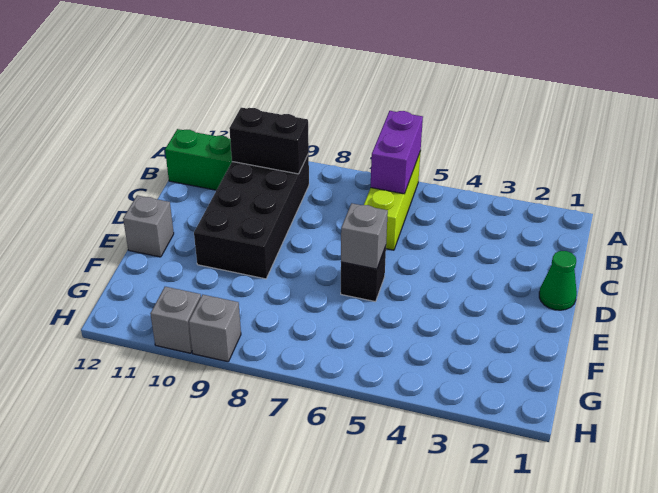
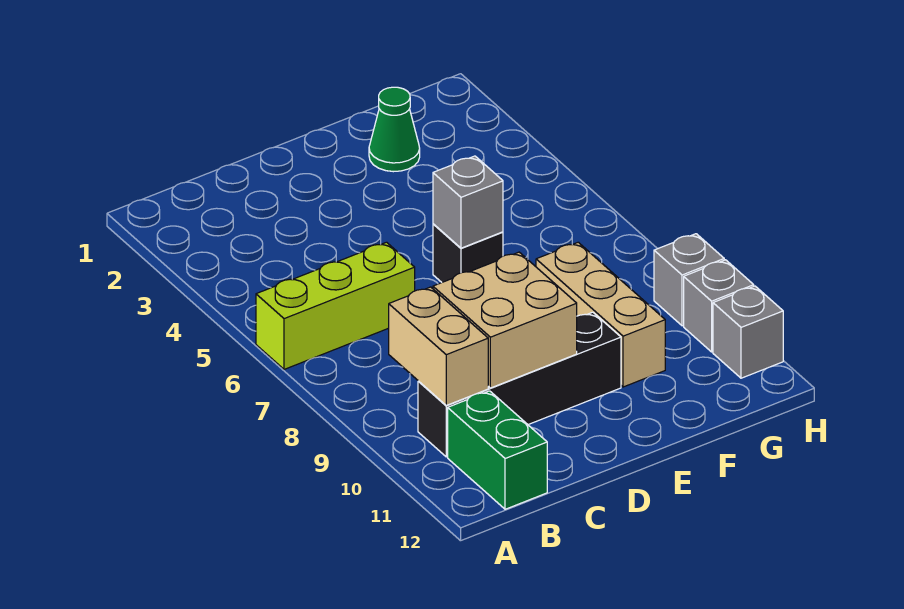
purple 1x2 brick [371,111,423,194] -> none
black 2x4 brick [194,154,309,279] -> black 1x4 brick [418,312,621,457]
black 1x2 brick [229,108,309,174] -> tan 1x2 brick [389,287,488,405]
none -> tan 2x2 brick [433,252,577,388]
green 1x1 cone [539,251,577,310] -> green 1x1 cone moved to [369,87,420,172]
grey 1x1 brick [123,195,174,257] -> grey 1x1 brick moved to [713,286,783,378]
none -> tan 1x3 brick [536,242,665,387]

